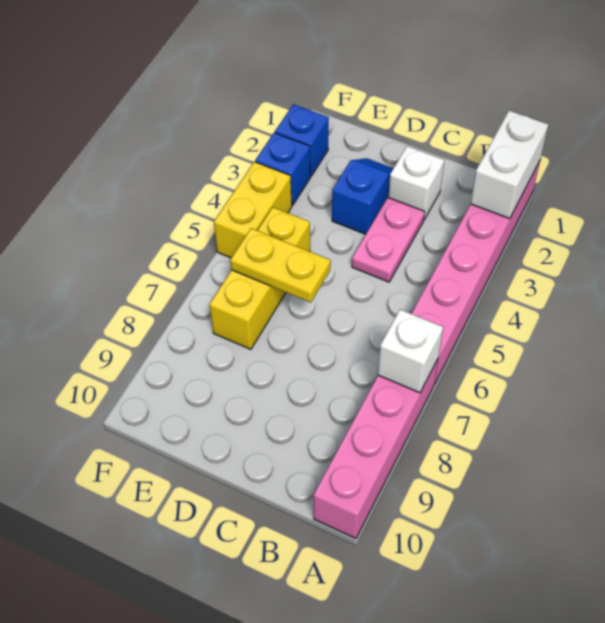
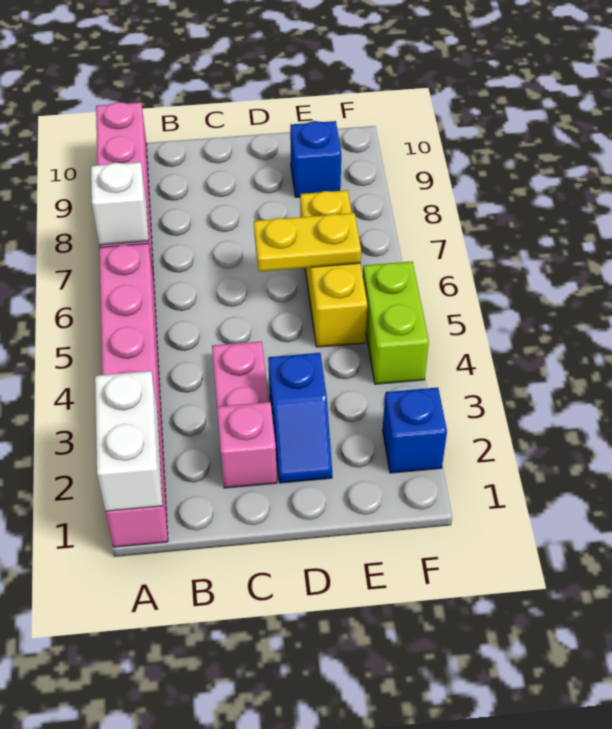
white 1x1 brick [388,146,444,219] -> pink 1x1 brick [217,402,277,488]
blue 1x1 brick [255,133,310,206] -> blue 1x1 brick moved to [290,121,341,197]
yellow 1x2 brick [214,162,292,258] -> lime 1x2 brick [363,262,429,384]

